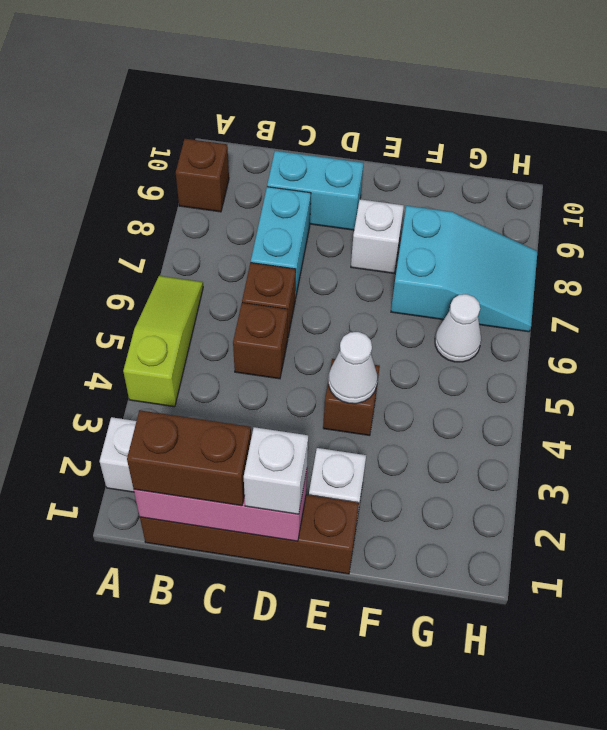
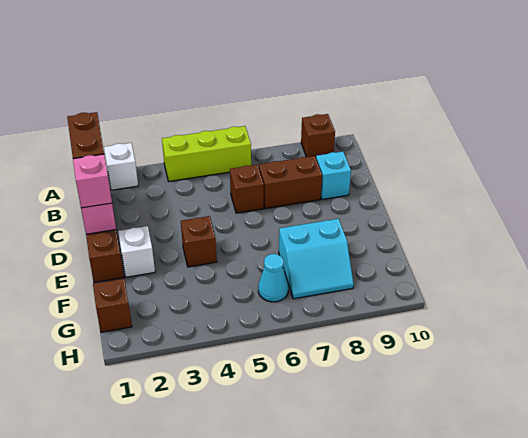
lime 1x3 slope [123,276,203,407] -> lime 1x3 brick [162,126,251,181]
brown 1x1 brick [233,303,288,379] -> brown 1x1 brick moved to [93,279,132,332]
cyan 1x2 brick [251,187,311,298] -> brown 1x2 brick [259,156,322,209]
cyan 1x2 brick [267,151,364,230] -> cyan 1x1 brick [316,152,351,199]
white 1x1 brick [244,427,308,514] -> pink 1x1 brick [73,154,112,208]
white 1x1 cone [329,332,377,404] -> none
white 1x1 brick [351,199,404,273] -> none
cyan 2x3 slope [391,206,538,332] -> cyan 2x2 slope [279,219,354,299]
white 1x1 cone [435,294,481,362] -> cyan 1x1 cone [258,254,288,302]

